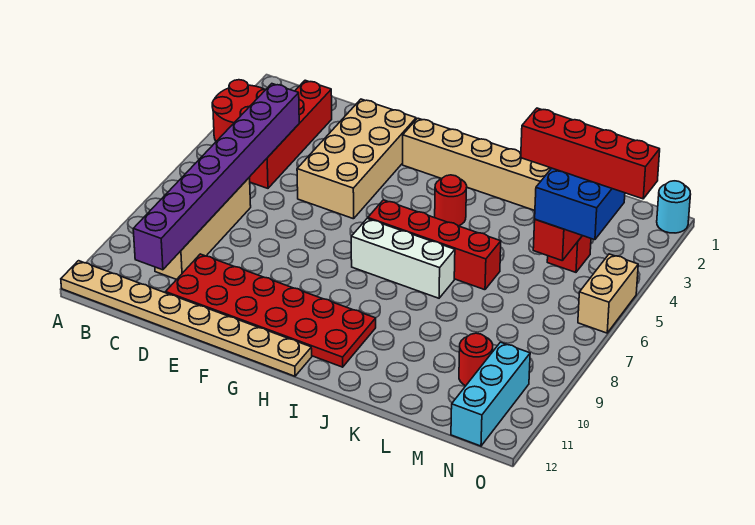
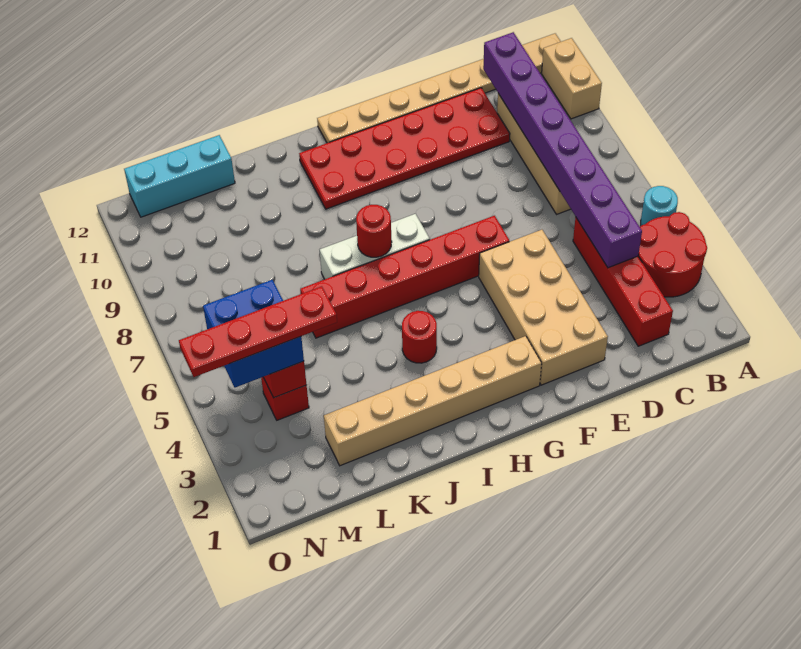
red 1x4 brick [368,200,501,290] -> red 1x6 brick [300,216,509,338]
red 1x4 brick [521,108,660,199] -> red 1x4 plate [179,286,337,377]
red 1x1 round brick [459,333,493,386] -> red 1x1 round brick moved to [356,205,392,257]
cyan 1x3 brick [451,342,530,446] -> cyan 1x3 brick turned to [124,135,235,217]
cyan 1x1 round brick [657,181,691,233] -> cyan 1x1 round brick moved to [641,186,678,226]
tan 1x2 brick [578,254,638,333] -> tan 1x2 brick moved to [542,38,602,119]

